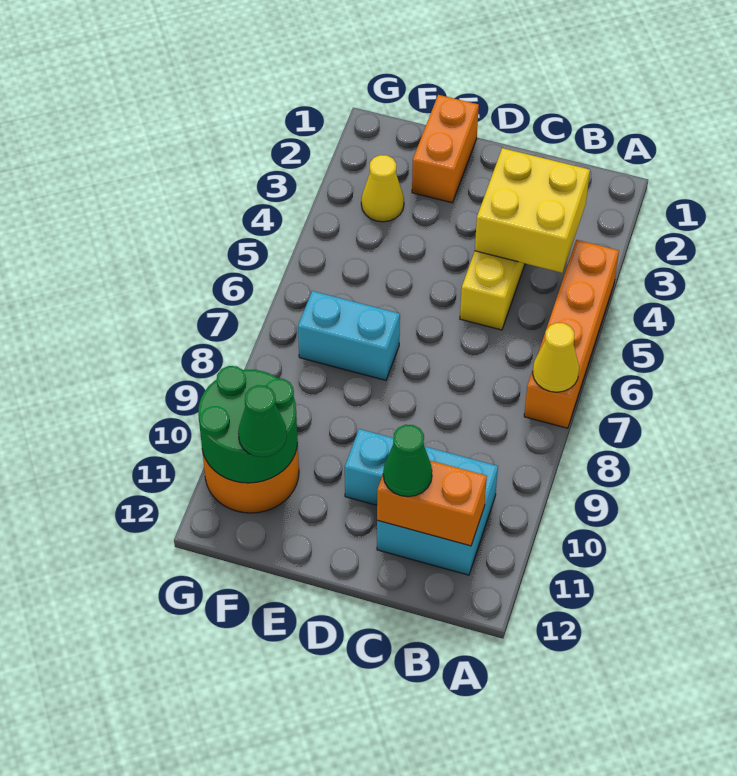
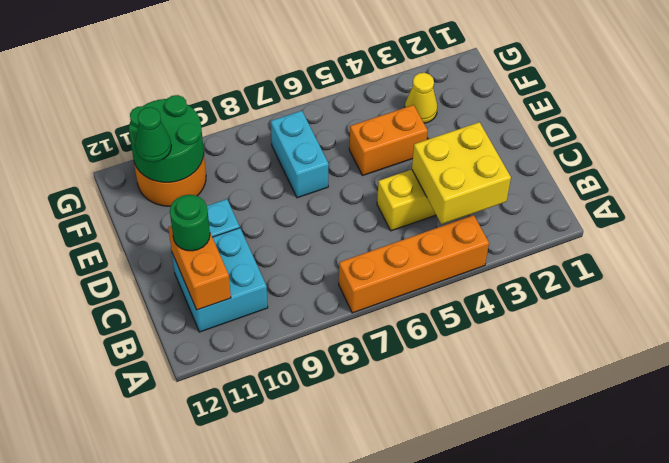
yellow 1x1 cone [533,323,579,392] -> none
green 1x1 cone [383,425,432,497] -> green 1x1 round brick [170,195,210,251]
orange 1x2 brick [412,95,479,203] -> orange 1x2 brick moved to [349,105,428,176]

